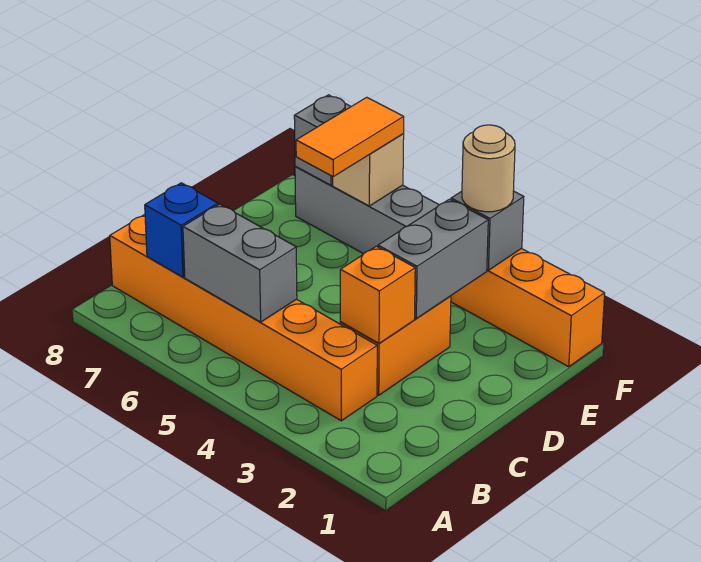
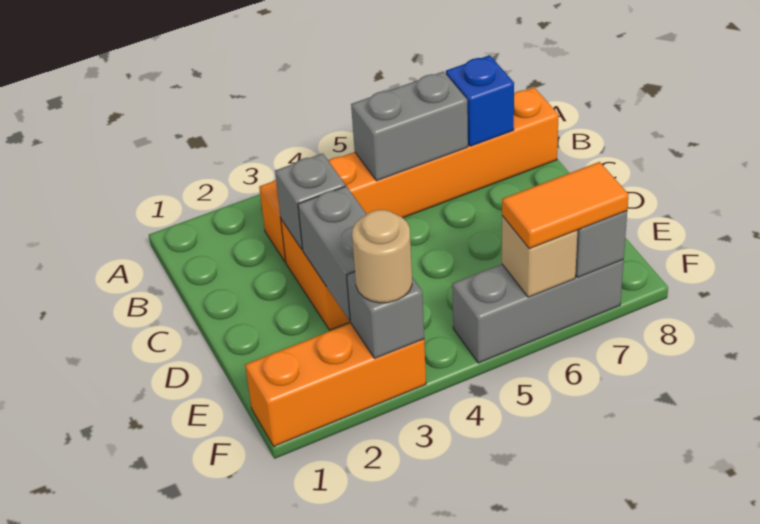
orange 1x1 brick [340,246,415,343] -> grey 1x1 brick [275,153,345,250]
orange 1x2 tile [296,97,404,176] -> orange 1x2 tile turned to [502,162,629,249]

